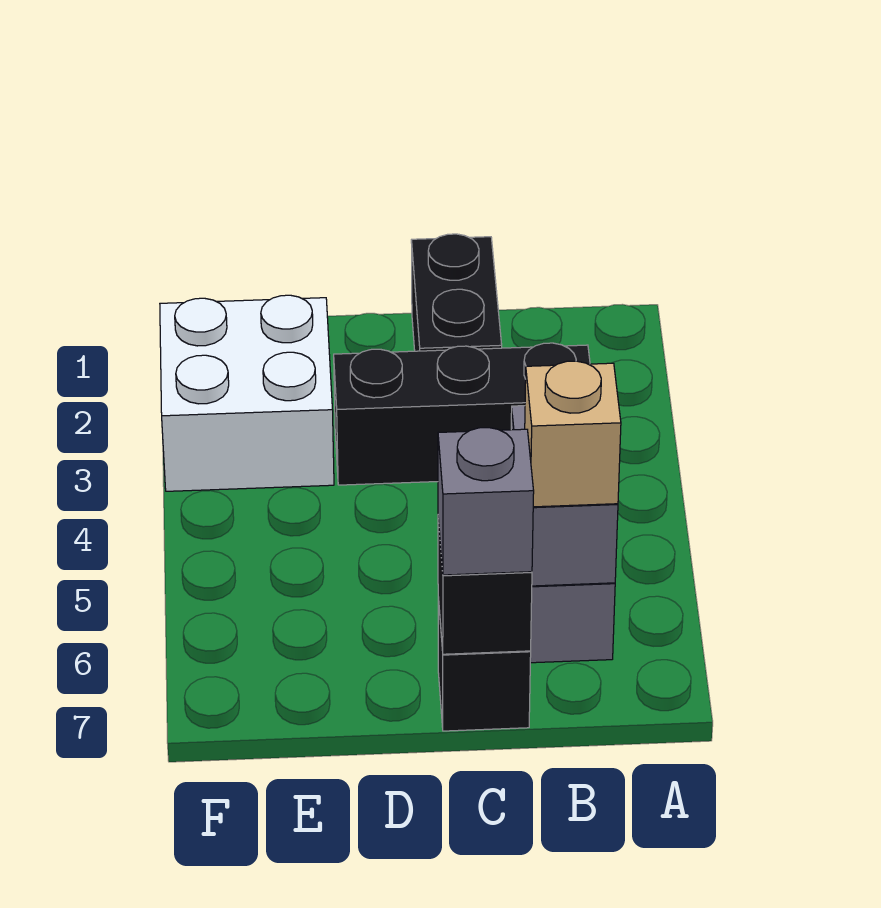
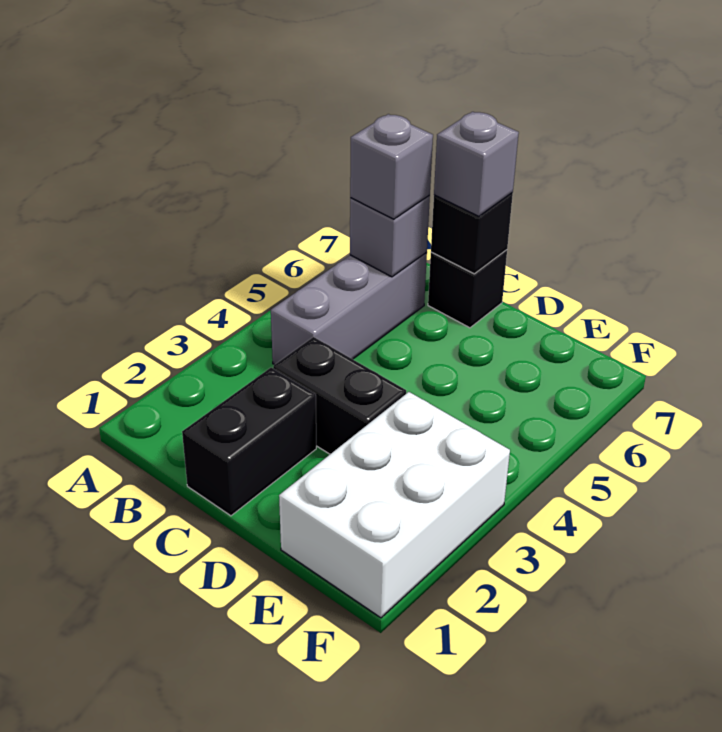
black 1x3 brick [334,343,590,485] -> black 1x2 brick [273,337,406,454]
tan 1x1 brick [525,361,621,507] -> grey 1x1 brick [350,114,433,219]
white 2x2 brick [160,295,334,491] -> white 2x3 brick [279,392,510,618]

